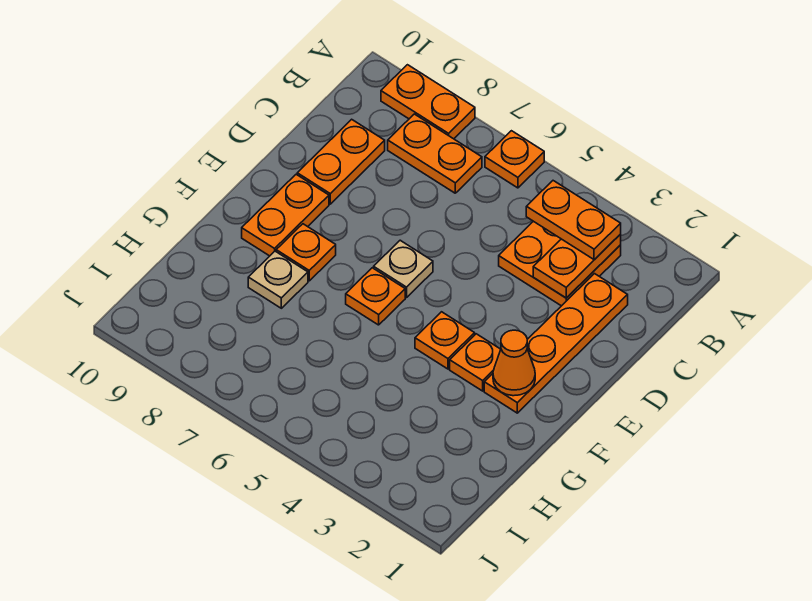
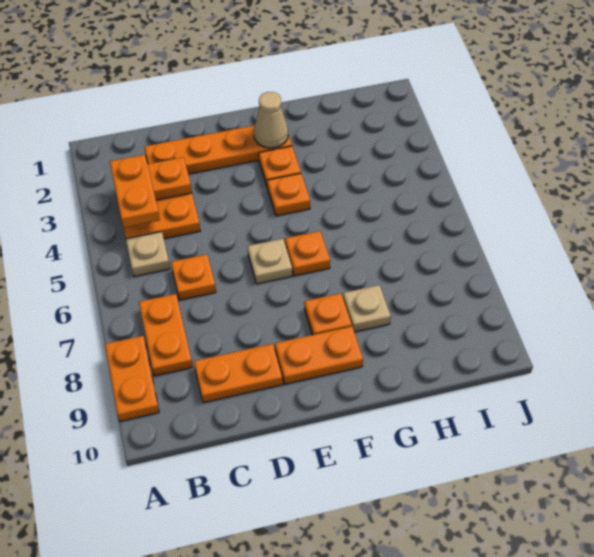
orange 1x1 plate [485,131,544,188] -> orange 1x1 plate moved to [171,254,216,300]
none -> tan 1x1 plate [126,232,170,277]
orange 1x1 cone [493,330,535,396] -> tan 1x1 cone [254,92,288,148]

